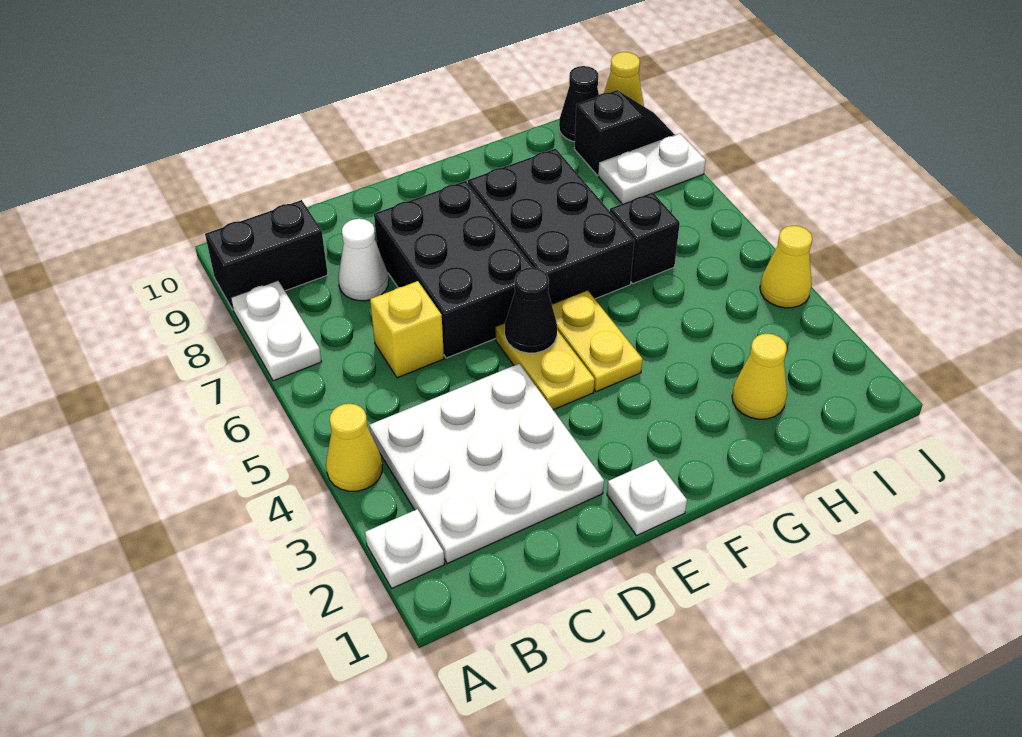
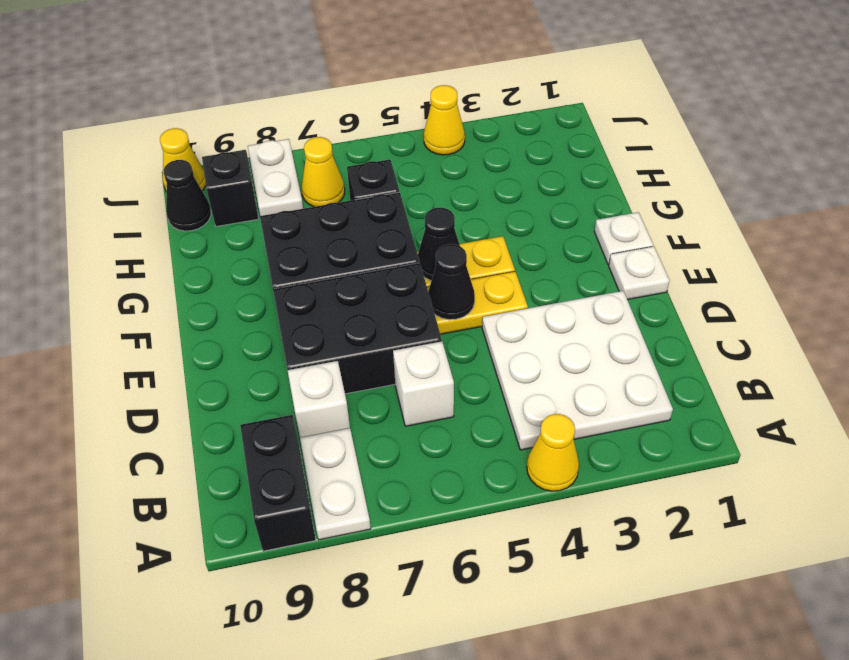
white 1x1 plate [365,509,444,588] -> white 1x1 plate moved to [594,212,653,264]
white 1x2 plate [231,280,322,381] -> white 1x2 plate turned to [300,428,371,540]
yellow 1x1 brick [370,281,444,378] -> white 1x1 brick [393,341,454,426]
white 1x1 cone [338,219,389,301] -> white 1x1 brick [288,361,350,438]
none -> black 1x1 cone [418,208,460,281]
yellow 1x1 cone [732,334,787,419] -> yellow 1x1 cone moved to [302,137,345,207]

